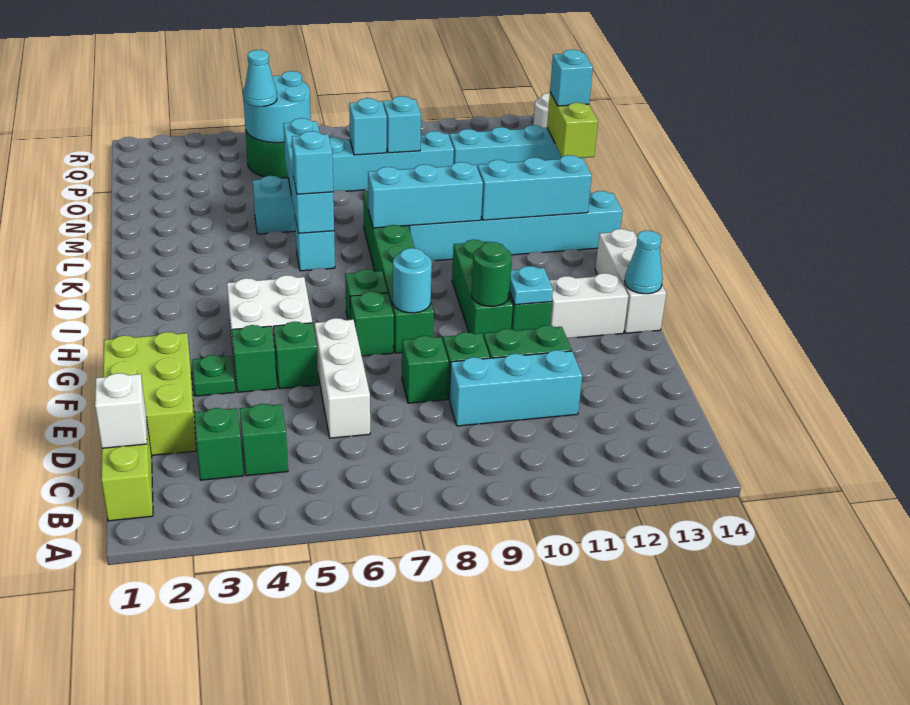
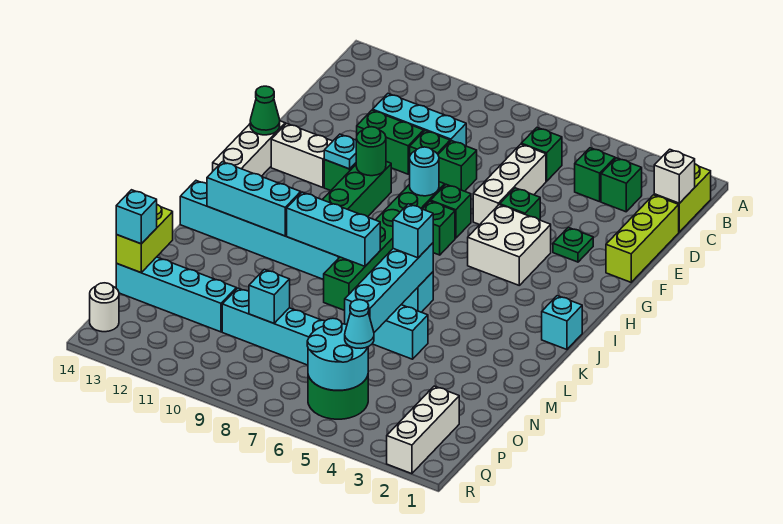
lime 2x3 brick [103,332,196,455] -> lime 1x3 brick [606,195,679,282]
green 1x1 brick [232,325,277,392] -> green 1x1 brick moved to [521,128,562,181]
cyan 1x1 cone [624,231,663,294] -> green 1x1 cone [250,86,280,135]
cyan 1x1 brick [349,98,387,155] -> cyan 1x1 brick moved to [542,296,582,350]
none -> white 1x3 brick [387,386,459,474]

